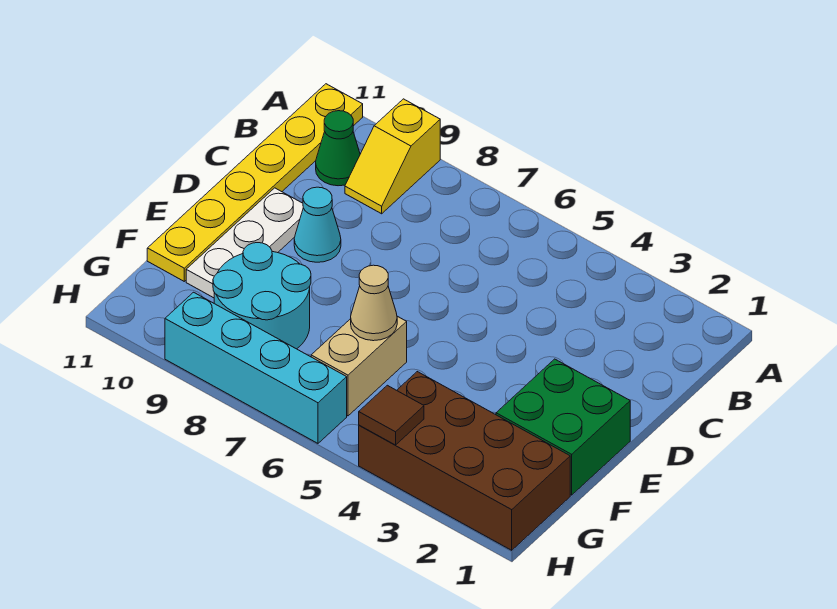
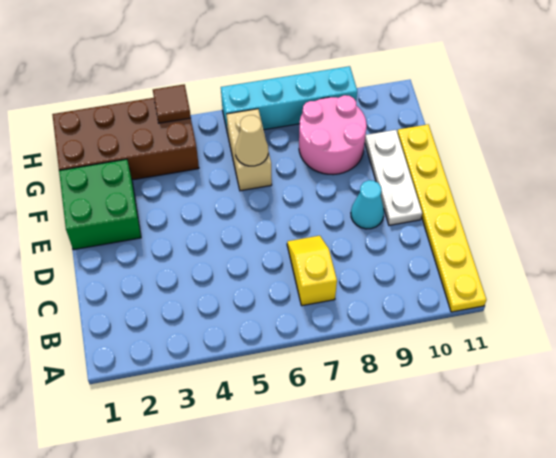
yellow 1x2 slope [345,99,440,214] -> yellow 1x2 slope moved to [287,236,337,306]
green 1x1 cone [316,111,360,186] -> none
cyan 2x2 round brick [213,243,311,349] -> pink 2x2 round brick [299,95,367,175]

